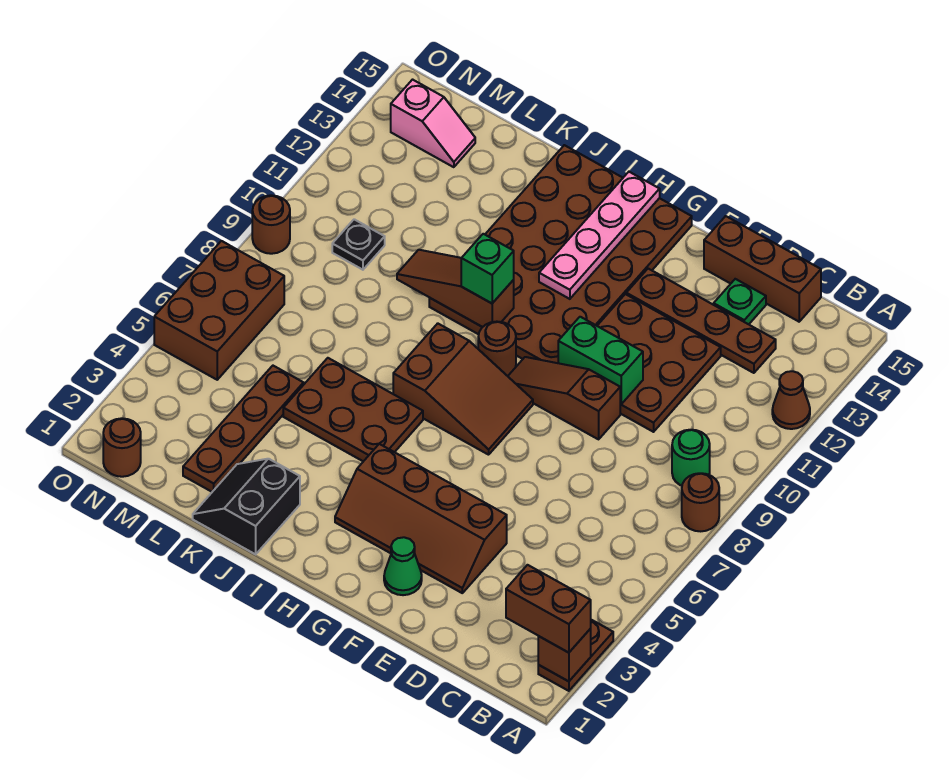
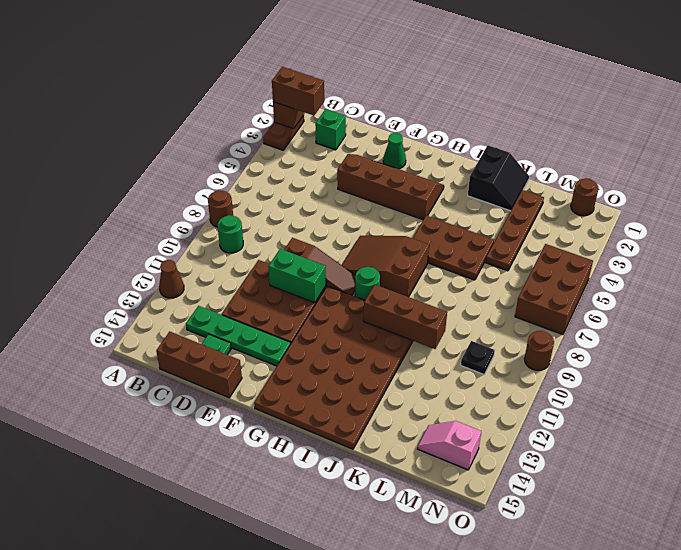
brown 1x4 plate [626,269,776,373] -> green 1x4 plate [186,306,291,366]
brown 1x1 round brick [478,322,516,376] -> green 1x1 round brick [355,267,380,300]
pink 1x4 plate [539,172,660,299] -> none
brown 1x3 slope [397,250,514,327] -> brown 1x3 brick [363,285,447,349]
green 1x1 brick [461,234,514,303] -> green 1x1 brick moved to [315,109,346,150]

